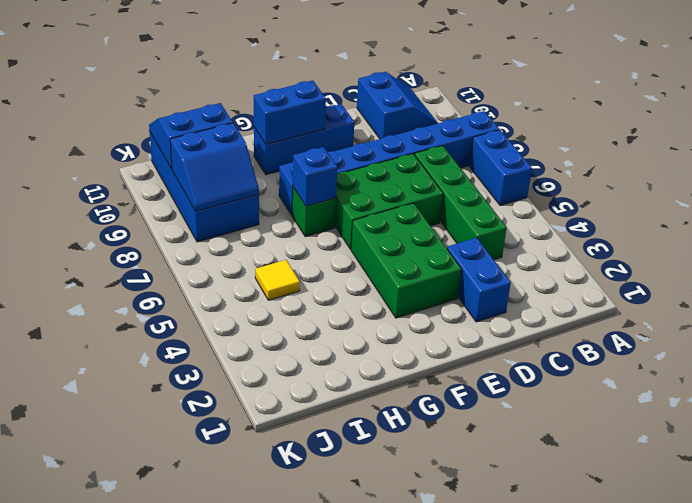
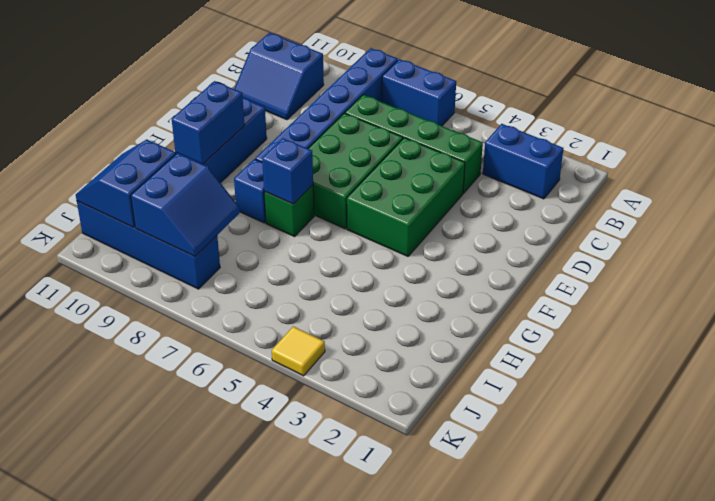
blue 2x2 slope [357,72,438,139] -> blue 2x2 slope turned to [234,33,324,120]
blue 1x2 brick [447,238,511,322] -> blue 1x2 brick moved to [483,124,563,199]
green 2x3 brick [351,203,461,318] -> green 2x3 brick turned to [347,138,465,256]
yellow 1x1 tile [255,260,300,300] -> yellow 1x1 tile moved to [272,327,325,376]
blue 2x4 brick [150,133,259,242] -> blue 1x4 brick [77,201,220,289]

